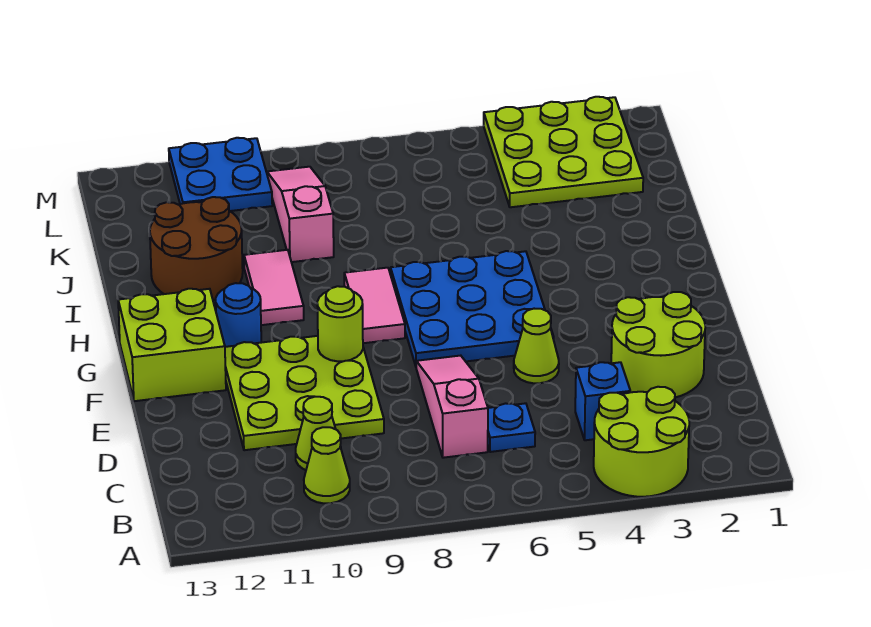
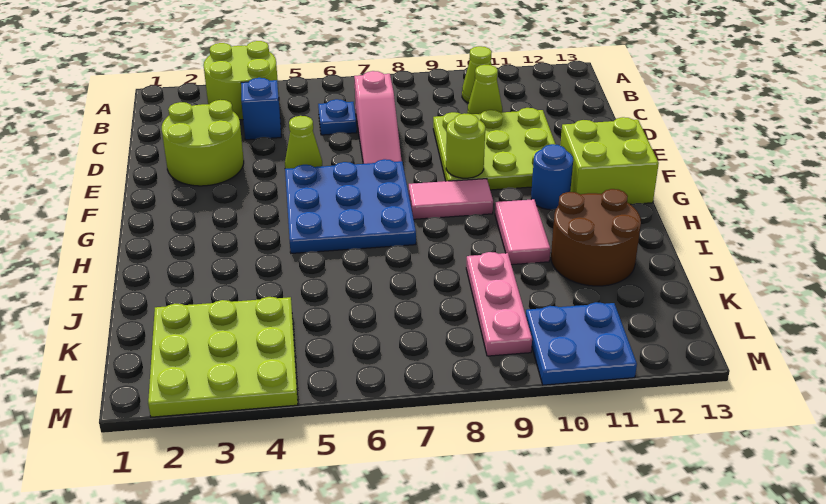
pink 1x2 tile [344,268,405,343] -> pink 1x2 tile turned to [409,179,493,219]
pink 1x3 slope [267,167,334,262] -> pink 1x3 plate [466,252,532,356]

